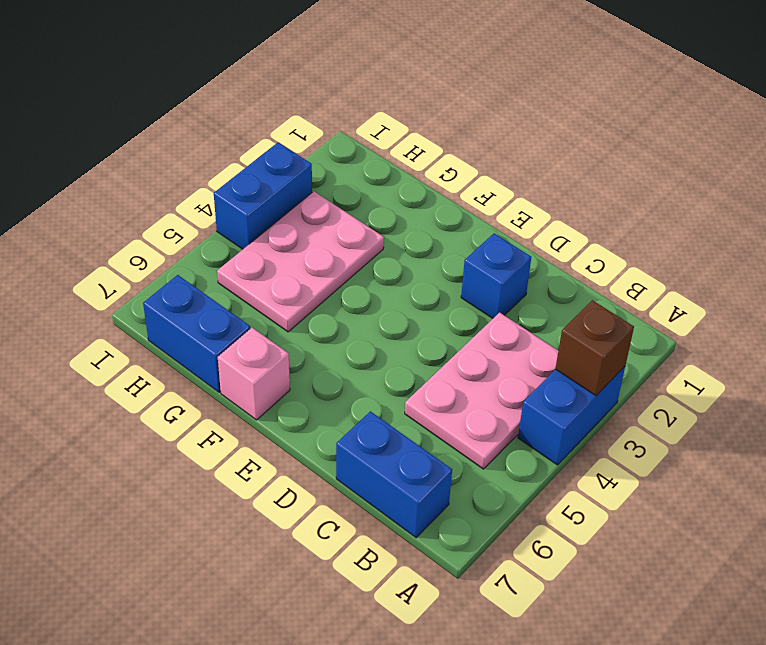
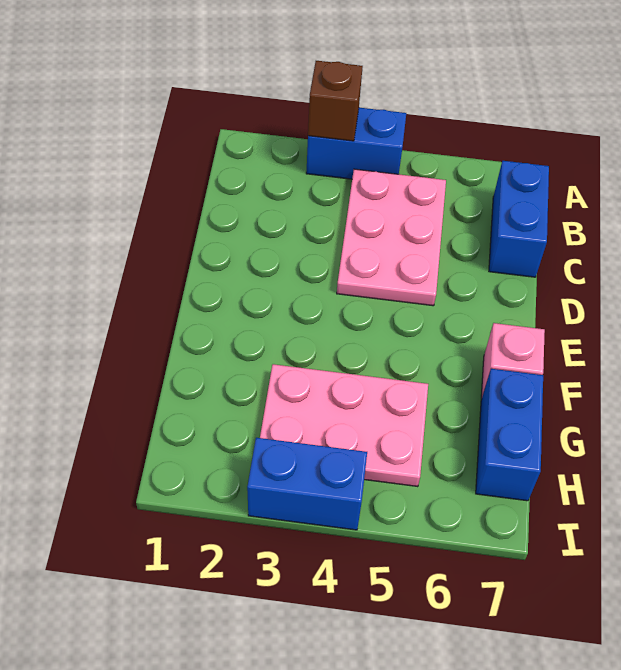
pink 2x3 plate [405,313,558,469] -> pink 2x3 plate turned to [337,169,446,306]
blue 1x1 brick [461,233,531,318] -> none

